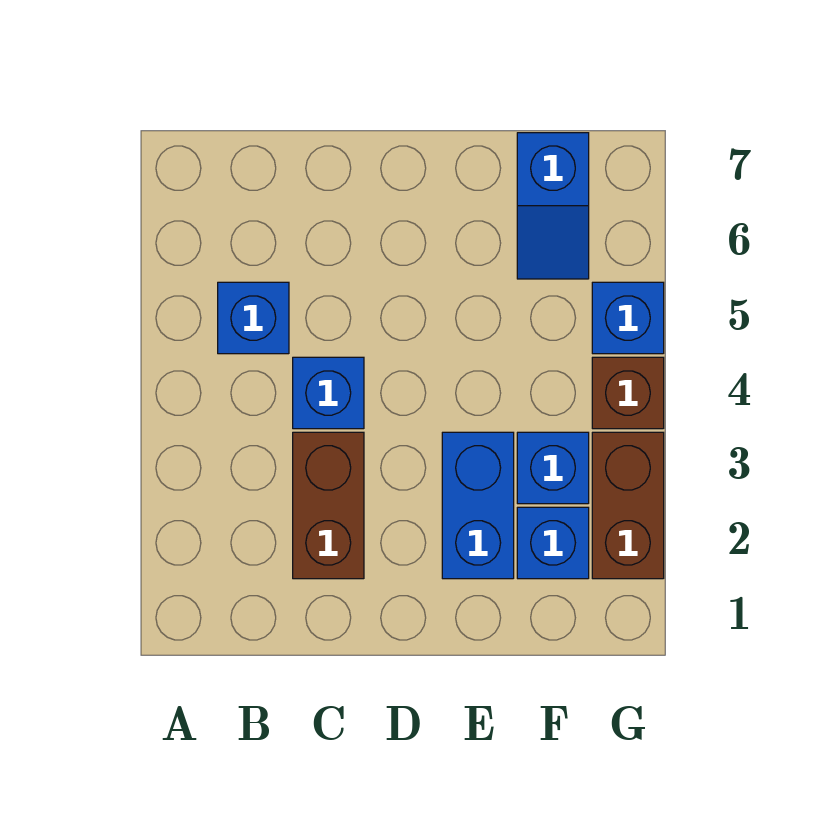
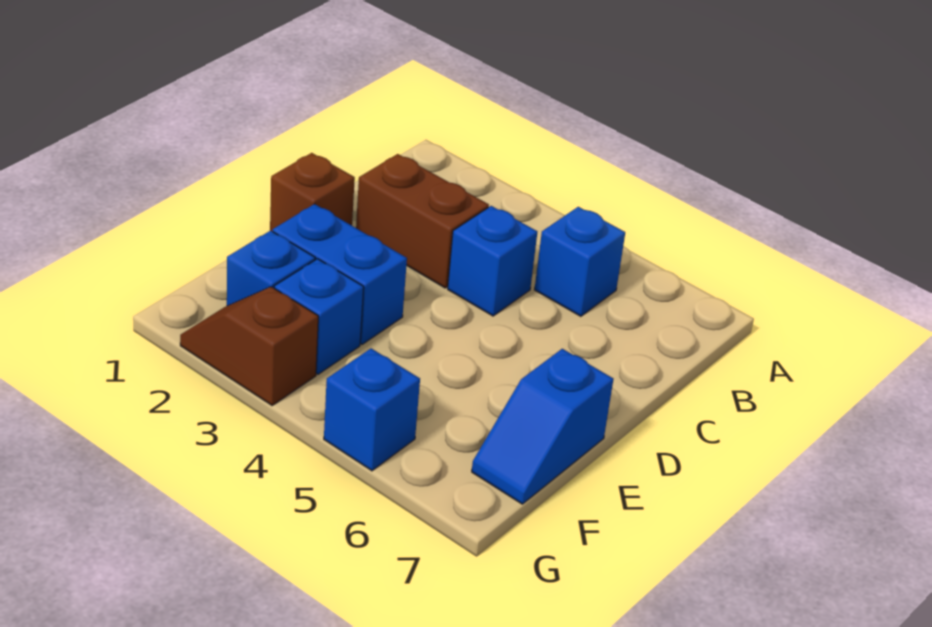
blue 1x2 slope [517,133,589,279] -> blue 1x2 slope turned to [472,349,613,504]
brown 1x2 brick [592,432,664,579] -> brown 1x2 slope [180,287,318,405]
brown 1x1 brick [592,357,664,429] -> brown 1x1 brick moved to [270,153,355,231]

